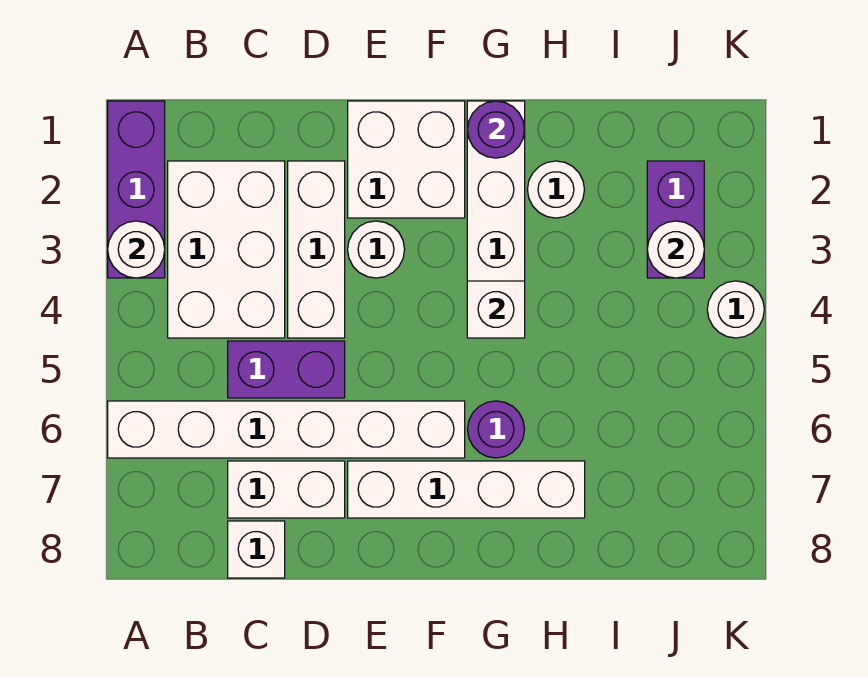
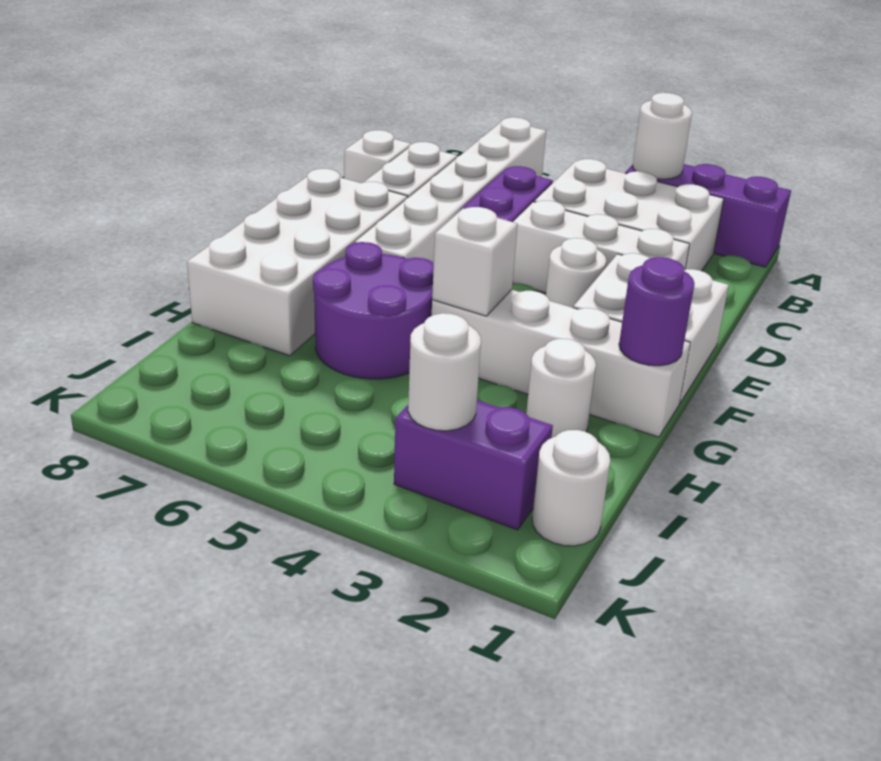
white 1x4 brick [348,461,585,518] -> white 2x4 brick [187,169,408,356]
purple 1x1 round brick [468,401,525,458] -> purple 2x2 round brick [313,242,434,379]
white 1x1 round brick [707,281,764,338] -> white 1x1 round brick moved to [532,430,610,546]

